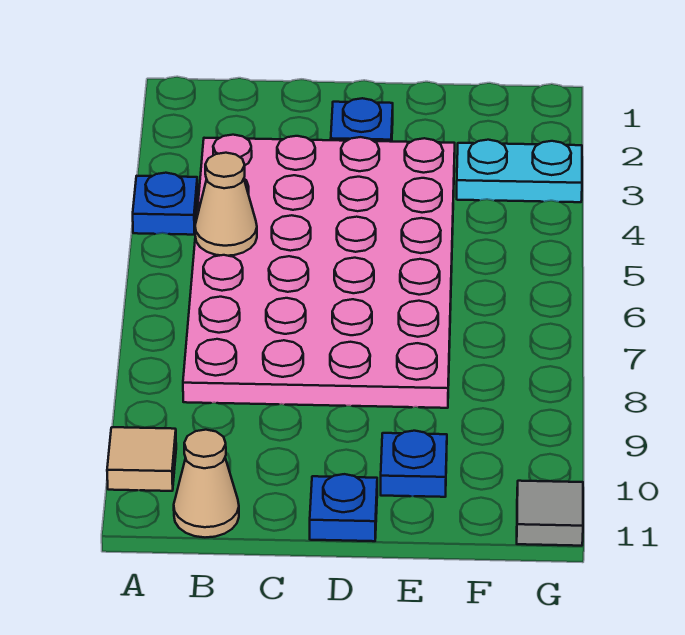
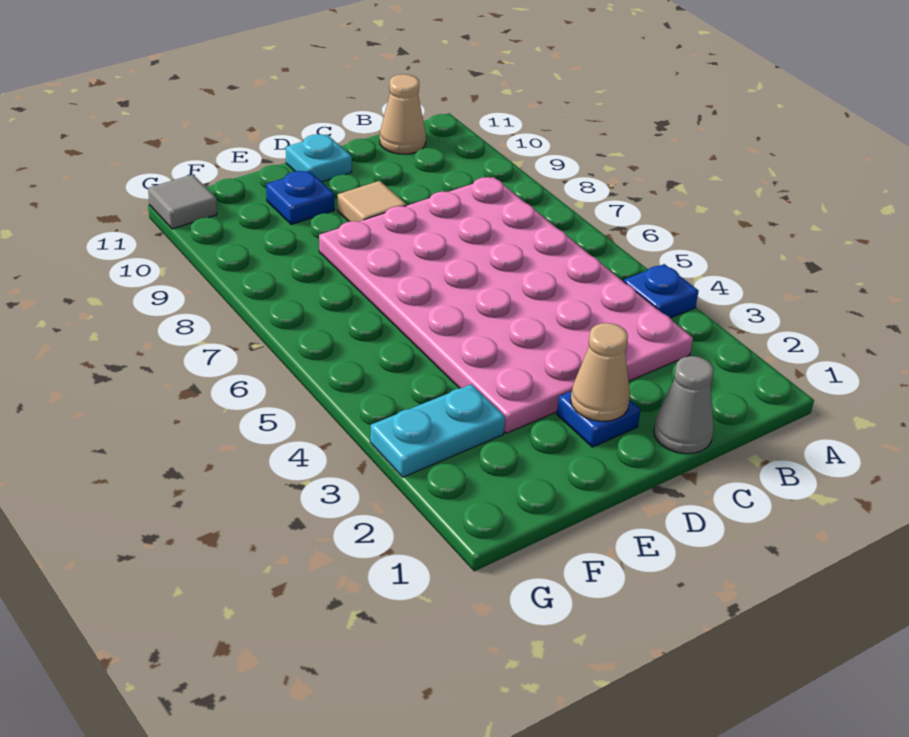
tan 1x1 tile [107,427,176,491] -> tan 1x1 tile moved to [338,181,407,222]
tan 1x1 cone [195,153,257,256] -> tan 1x1 cone moved to [571,323,630,421]
none -> grey 1x1 cone [654,356,714,454]
blue 1x1 plate [310,474,377,541] -> cyan 1x1 plate [286,134,352,182]

